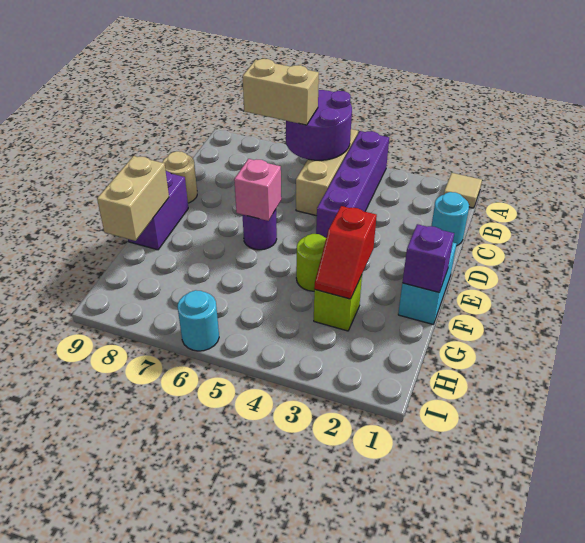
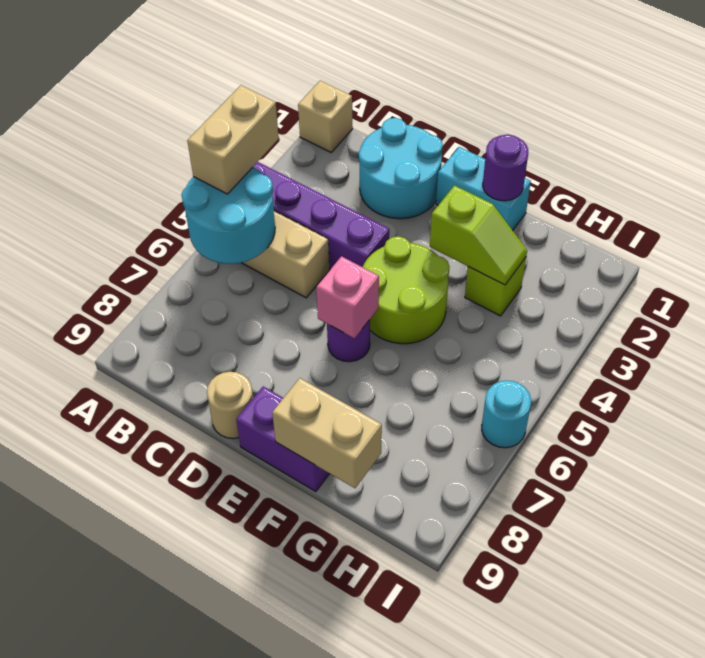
tan 1x1 tile [444,173,482,208] -> tan 1x1 brick [298,81,353,152]
purple 2x2 round brick [286,89,352,160] -> cyan 2x2 round brick [181,167,275,264]
tan 1x2 brick [243,59,319,125] -> tan 1x2 brick moved to [187,85,279,194]
cyan 1x1 round brick [431,192,469,246] -> cyan 2x2 round brick [359,118,443,219]
purple 1x1 brick [402,224,454,292] -> purple 1x1 round brick [483,134,528,201]
red 1x2 slope [314,206,377,299] -> lime 1x2 slope [430,186,527,285]
lime 1x1 round brick [296,234,326,291] -> lime 2x2 round brick [363,236,449,344]

